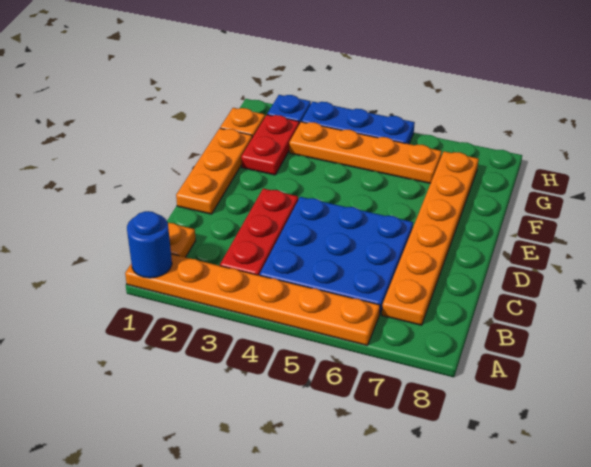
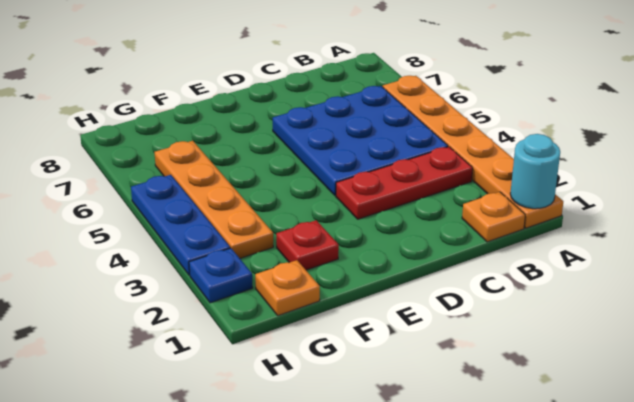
blue 1x1 round brick [127,211,172,278] -> cyan 1x1 round brick [510,134,560,209]
orange 1x6 plate [382,151,479,325] -> none
orange 1x3 plate [176,128,252,214] -> none
red 1x2 plate [241,115,299,175] -> red 1x1 plate [276,220,339,270]

